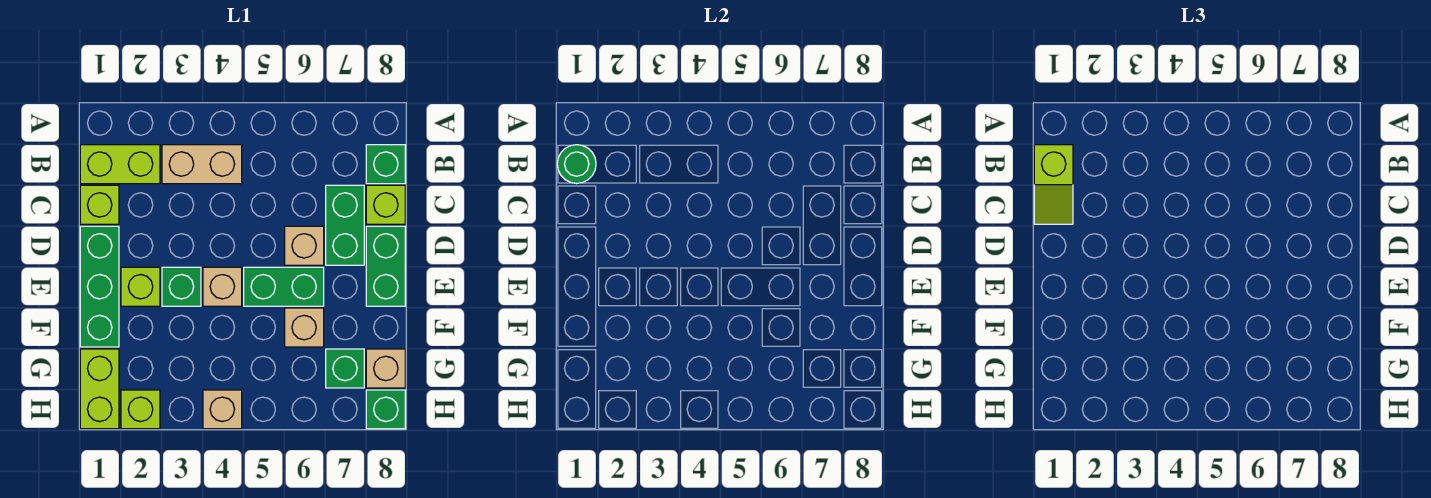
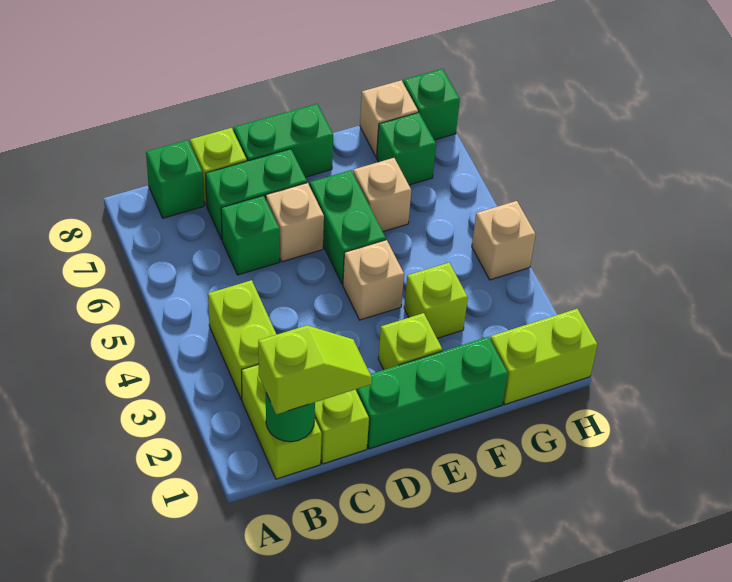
tan 1x2 brick [162,145,242,184] -> lime 1x2 brick [208,280,277,400]
green 1x1 brick [162,267,201,306] -> green 1x1 brick moved to [221,196,280,275]
lime 1x1 brick [121,390,160,429] -> lime 1x1 brick moved to [404,263,468,338]

